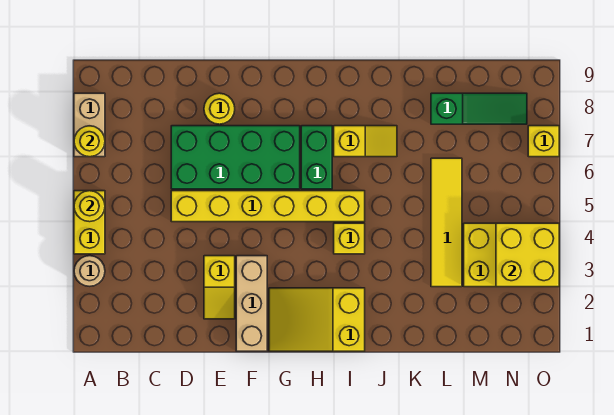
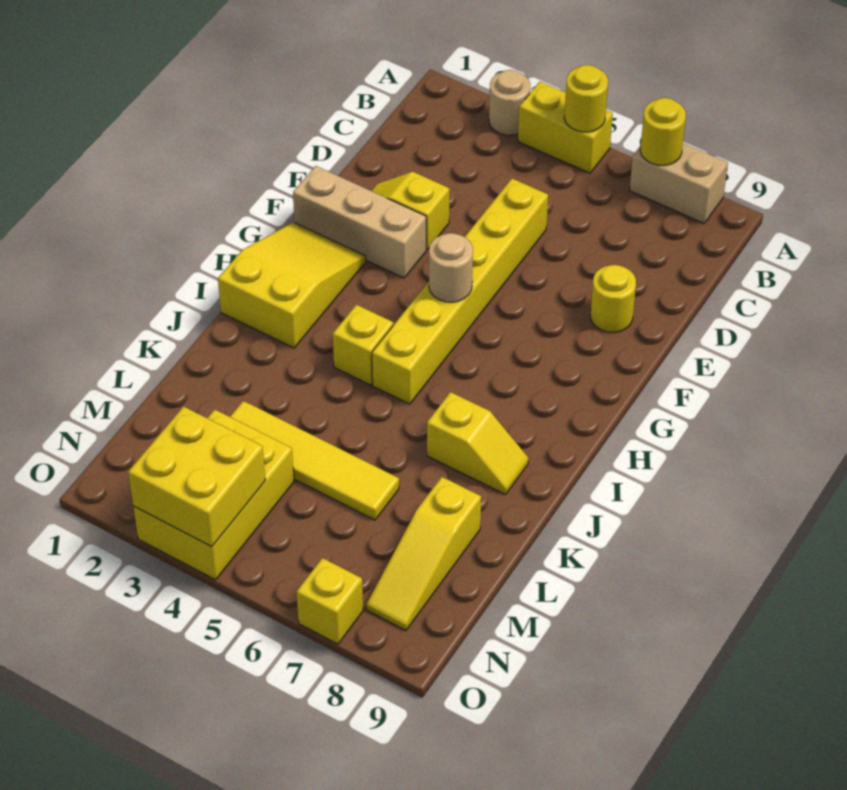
green 2x4 brick [171,126,300,189] -> none
none -> tan 1x1 round brick [429,233,473,302]
green 1x2 brick [301,126,332,189] -> none
yellow 1x2 slope [334,126,397,157] -> yellow 1x2 slope turned to [427,392,528,495]
green 1x3 slope [431,93,527,124] -> yellow 1x3 slope [366,477,481,630]

